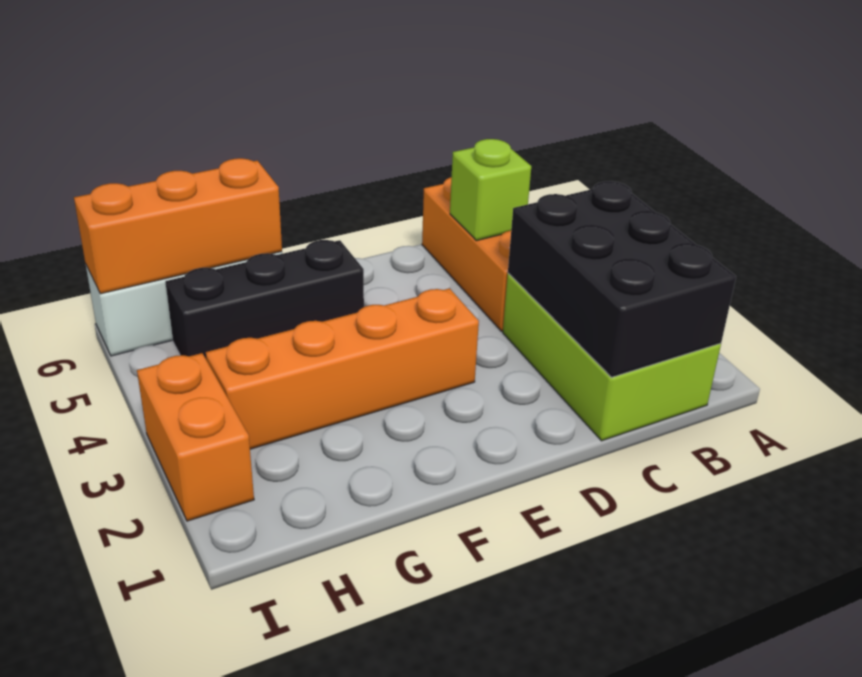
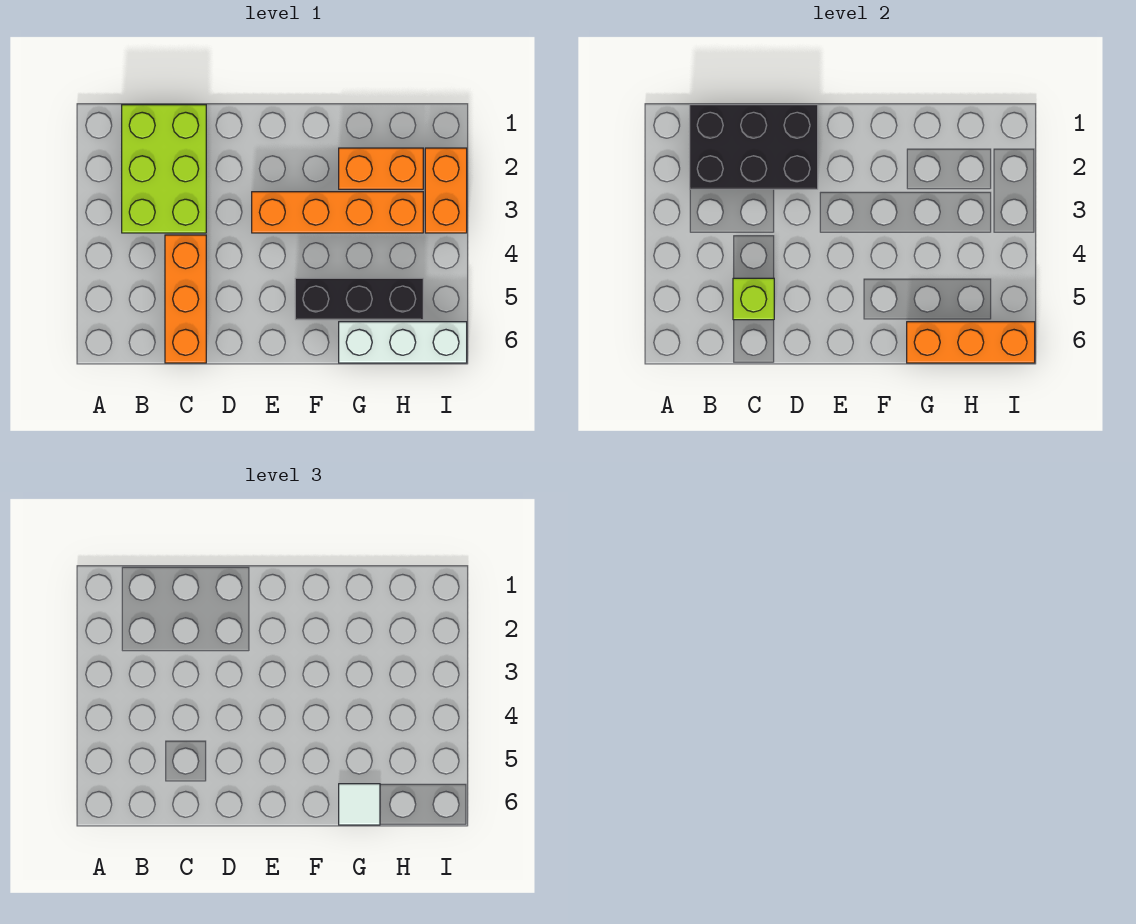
black 2x3 brick [508,181,736,377] -> black 2x3 brick turned to [690,105,818,189]
none -> orange 1x2 brick [339,148,423,189]
none -> white 1x1 tile [339,784,380,825]

